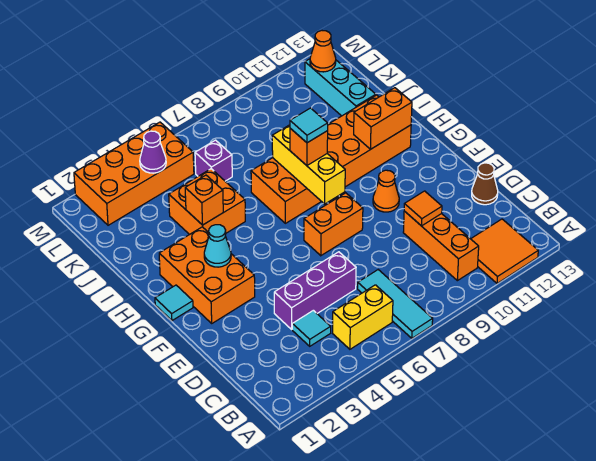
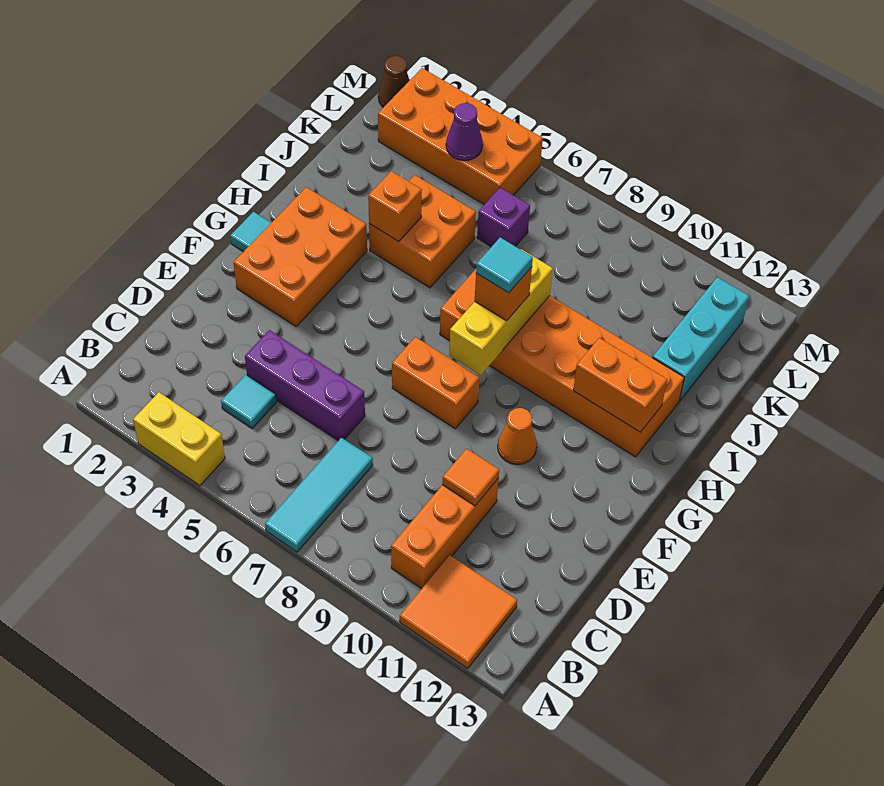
yellow 1x2 brick [333,285,393,349] -> yellow 1x2 brick moved to [133,392,225,486]
brown 1x1 cone [472,163,498,205] -> brown 1x1 cone moved to [378,56,410,107]
cyan 1x1 cone [204,225,231,267] -> none
orange 1x1 cone [310,31,336,72] -> none

